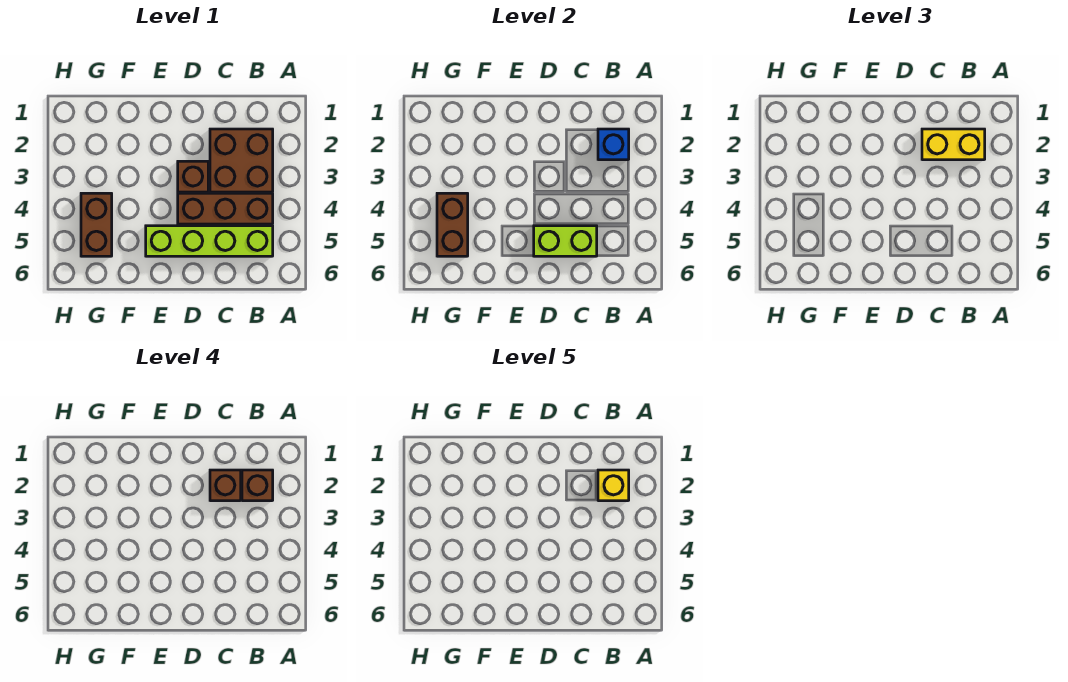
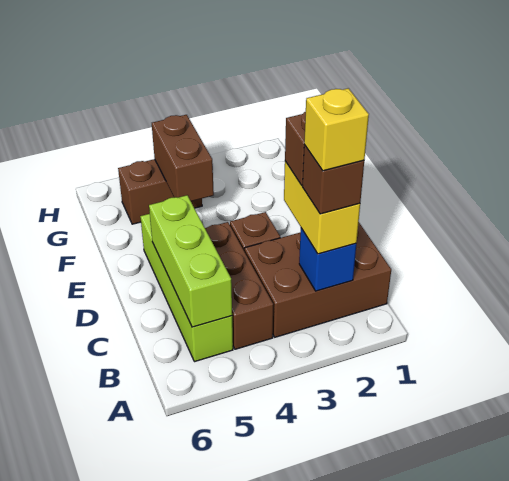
brown 2x2 brick [210,129,273,192] -> brown 2x3 brick [244,223,391,337]
lime 1x2 brick [534,226,597,256] -> lime 1x3 brick [149,195,232,327]
brown 1x2 brick [437,193,468,256] -> brown 1x2 brick turned to [152,115,214,201]

